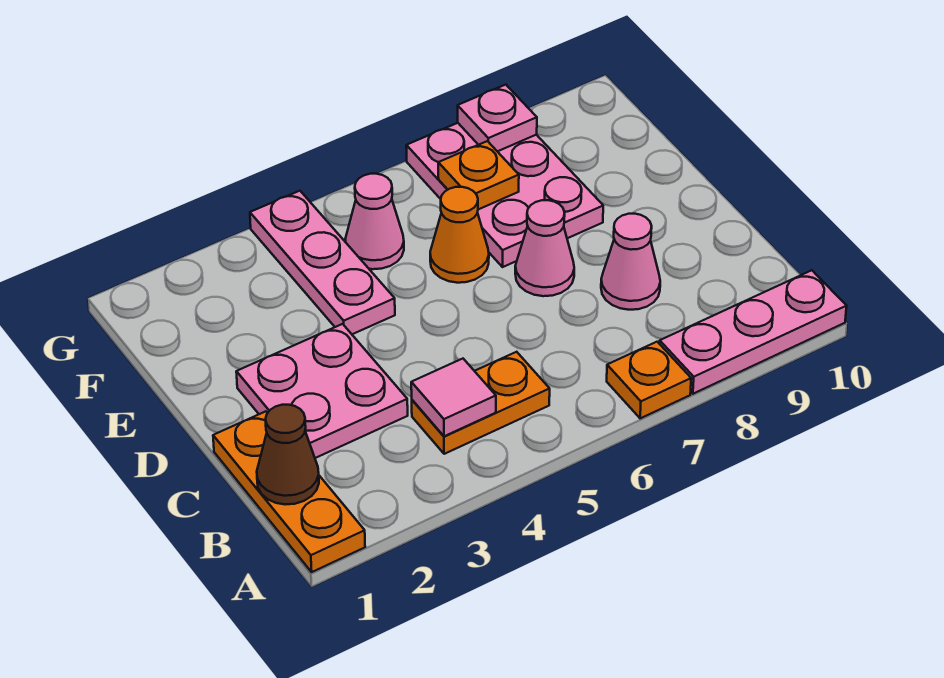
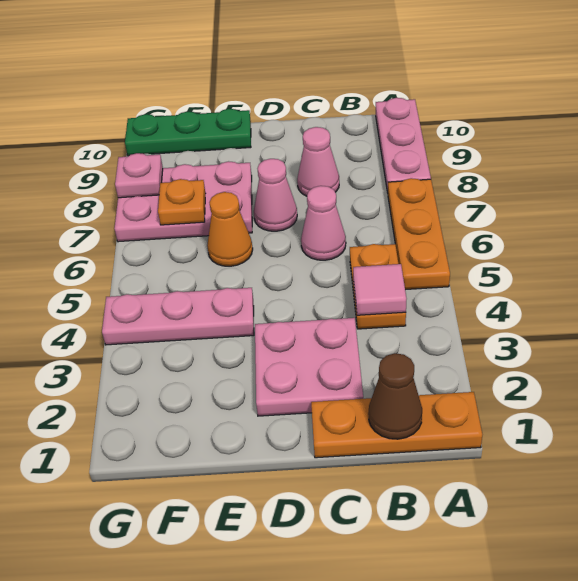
orange 1x1 plate [607,342,691,418] -> orange 1x3 plate [388,178,450,290]
none -> green 1x3 plate [125,109,251,156]
pink 1x1 cone [345,174,404,269] -> pink 1x1 cone moved to [301,186,346,260]

